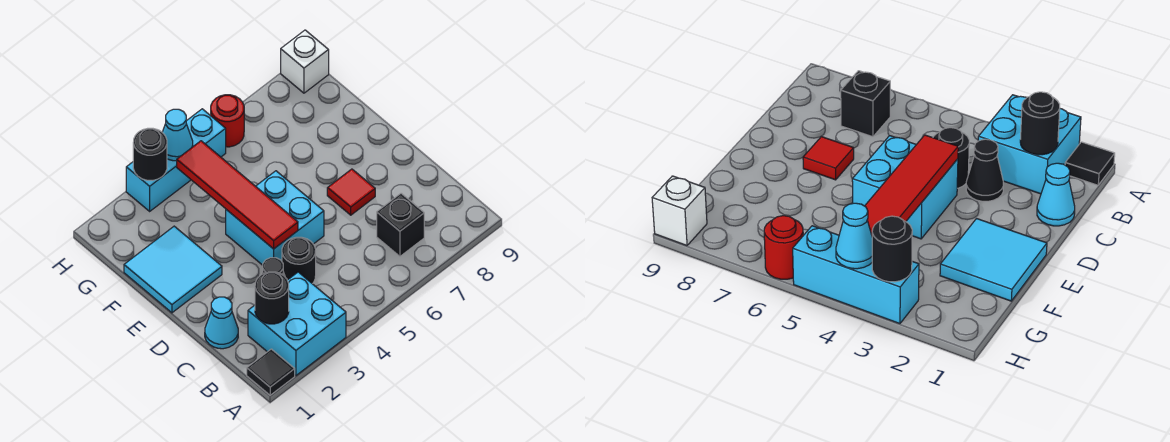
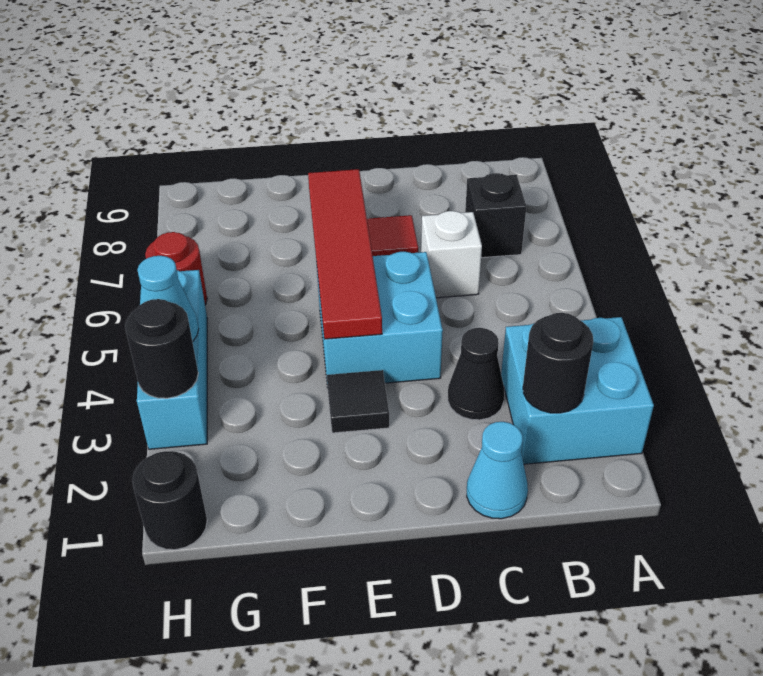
black 1x1 tile [247,349,295,395] -> black 1x1 tile moved to [327,370,389,433]
black 1x1 round brick [282,237,316,284] -> black 1x1 round brick moved to [132,451,207,550]
red 1x4 tile [177,141,298,249] -> red 1x4 tile turned to [308,169,382,339]
cyan 2x2 tile [124,226,222,313] -> none
white 1x1 brick [281,30,329,93] -> white 1x1 brick moved to [421,211,482,298]

